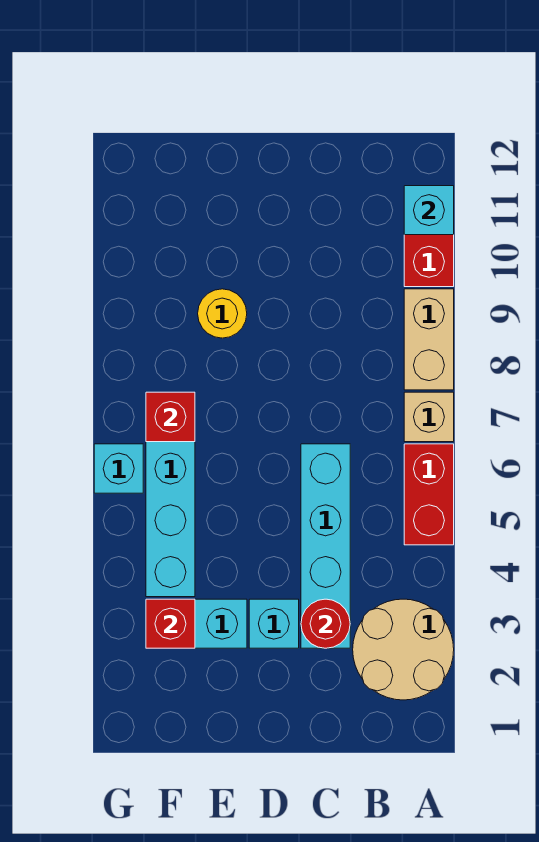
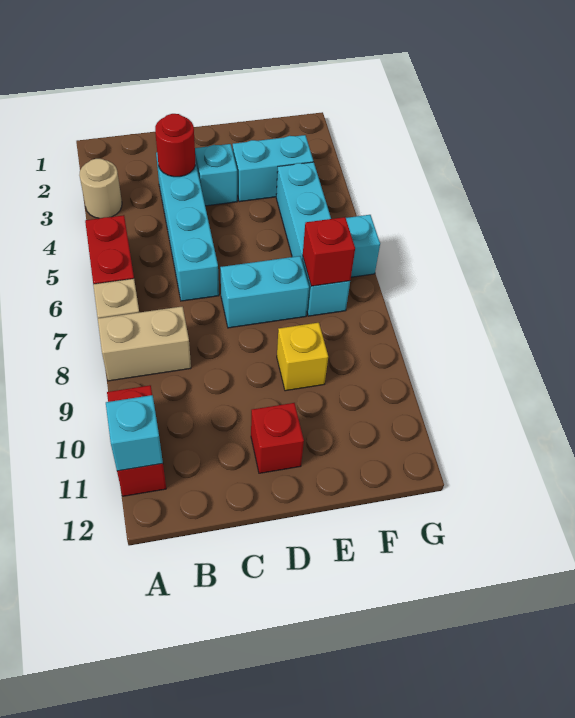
tan 2x2 round brick [353,599,454,700] -> tan 1x1 round brick [79,159,122,218]
tan 1x2 brick [404,289,454,390] -> tan 1x2 brick turned to [98,306,191,381]
none -> cyan 1x2 brick [220,256,309,328]
yellow 1x1 round brick [198,289,247,338] -> yellow 1x1 brick [277,323,328,391]
red 1x1 brick [146,599,195,648] -> red 1x1 brick moved to [251,403,304,473]

